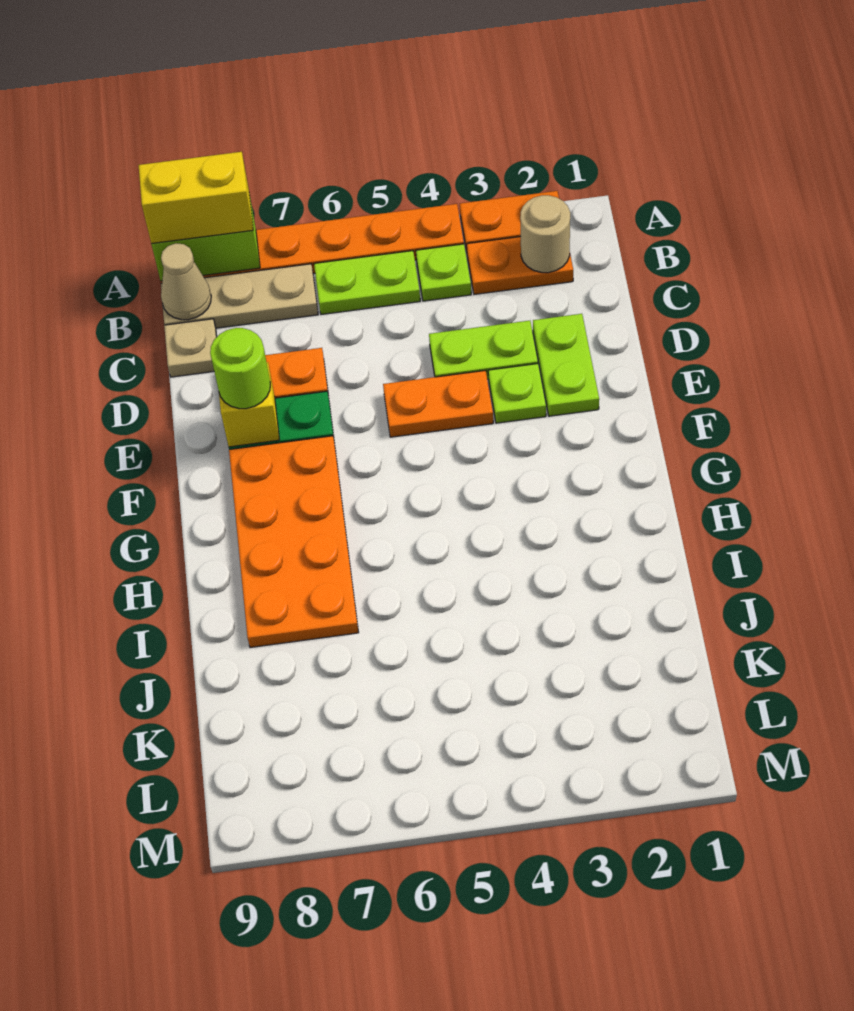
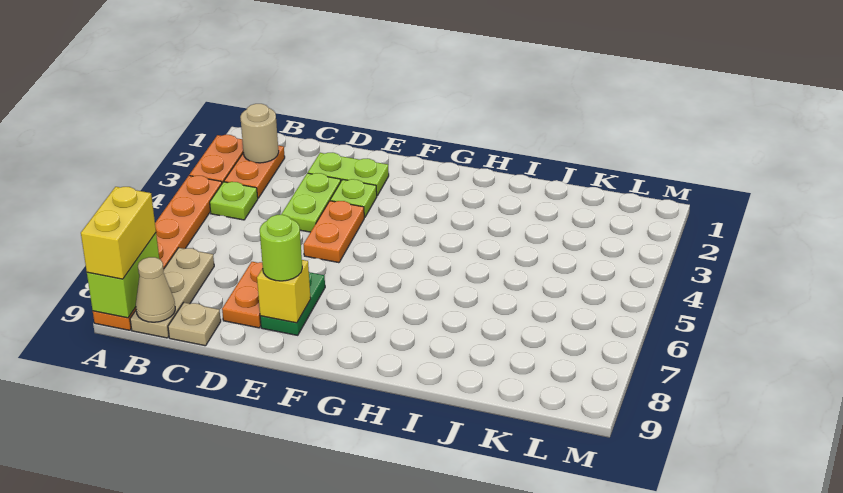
lime 1x2 plate [314,251,420,314] -> none
orange 2x4 plate [229,436,359,648] -> none

